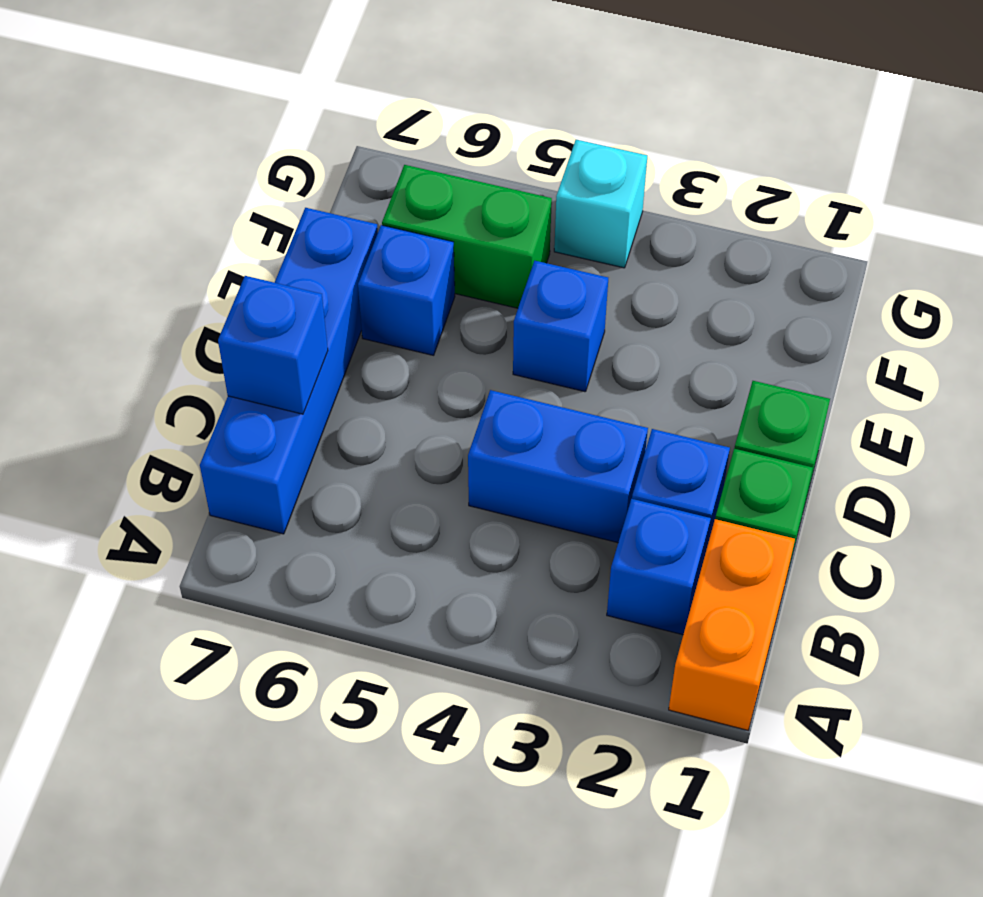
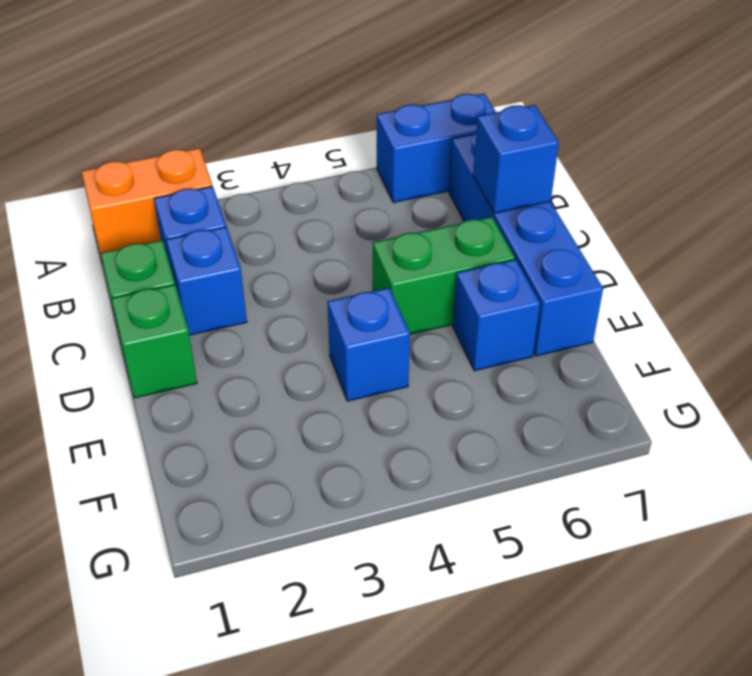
orange 1x2 brick [669,519,795,730] -> orange 1x2 brick turned to [81,148,212,263]
blue 1x2 brick [468,390,648,543] -> blue 1x2 brick moved to [377,93,496,203]
green 1x2 brick [382,165,552,308] -> green 1x2 brick moved to [373,217,515,334]
cyan 1x1 brick [554,140,647,268] -> none

